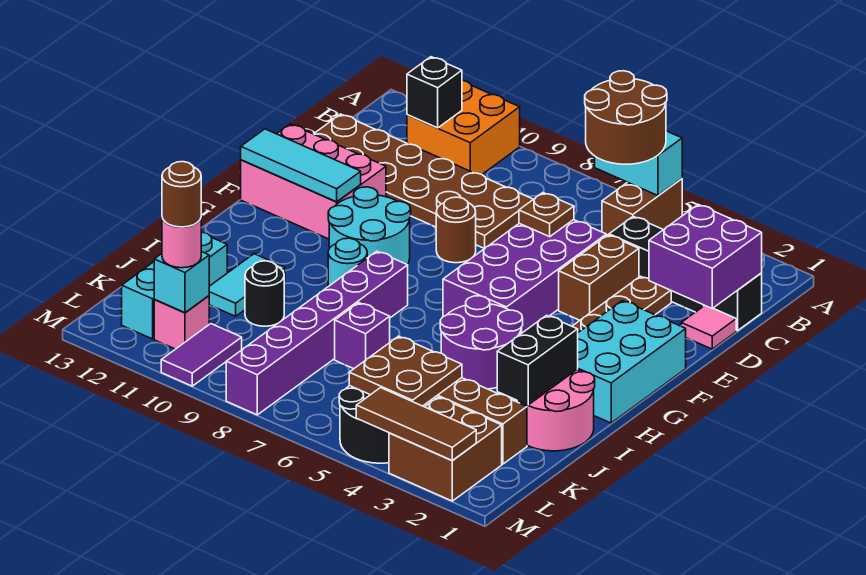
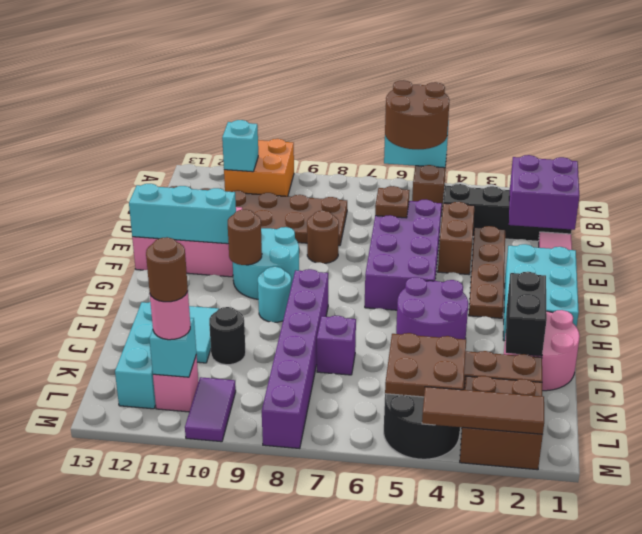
black 1x1 brick [407,57,462,128] -> cyan 1x1 brick [222,120,258,172]
cyan 1x3 tile [241,129,361,202] -> cyan 1x3 brick [129,184,236,244]
none -> brown 1x1 round brick [228,209,262,265]

